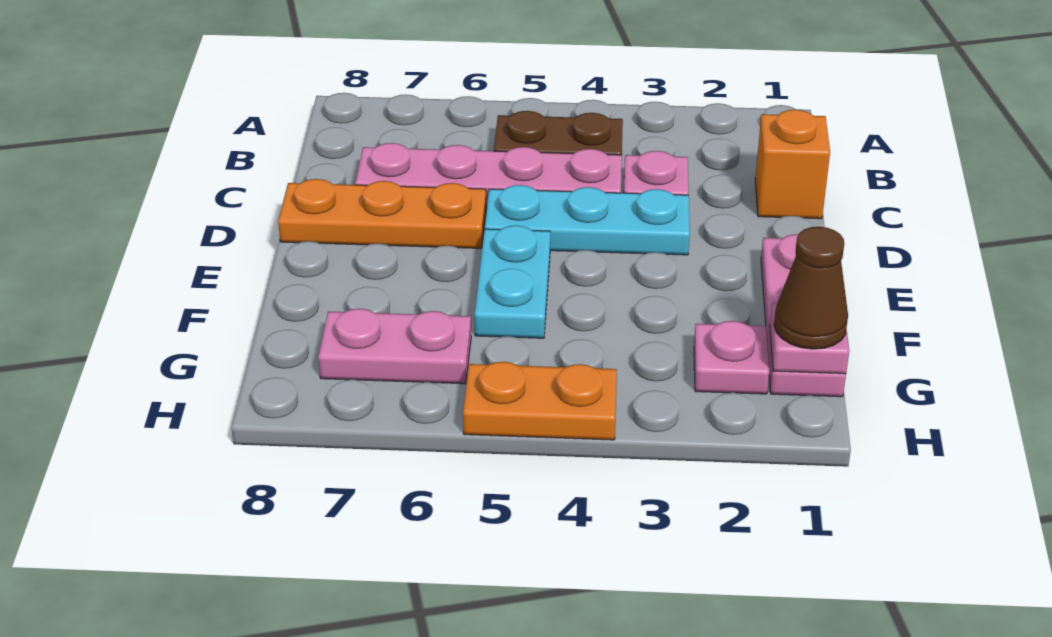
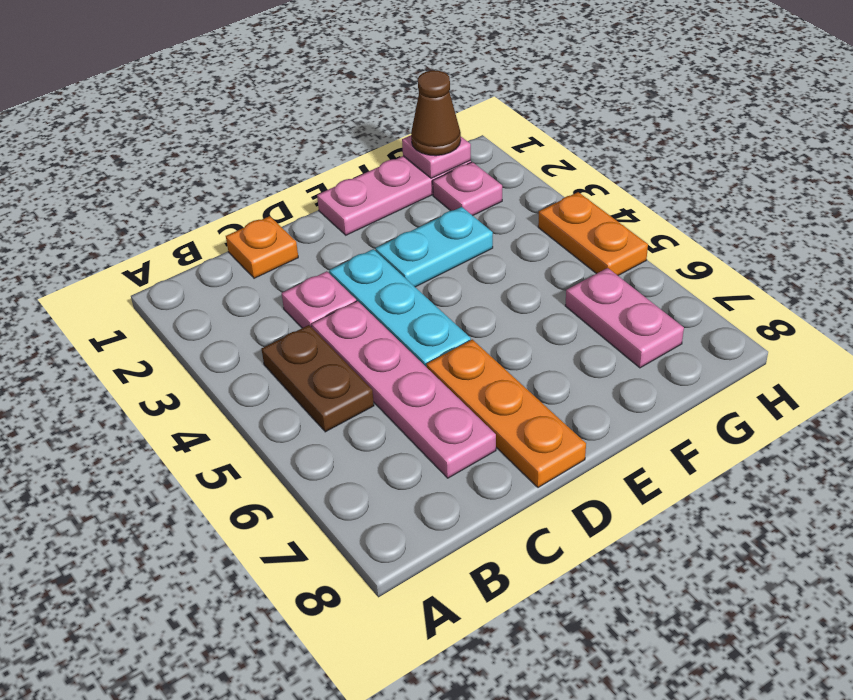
orange 1x1 brick [755,109,830,219] -> orange 1x1 plate [226,216,298,278]
cyan 1x2 plate [475,225,550,338] -> cyan 1x2 plate moved to [376,207,493,287]

